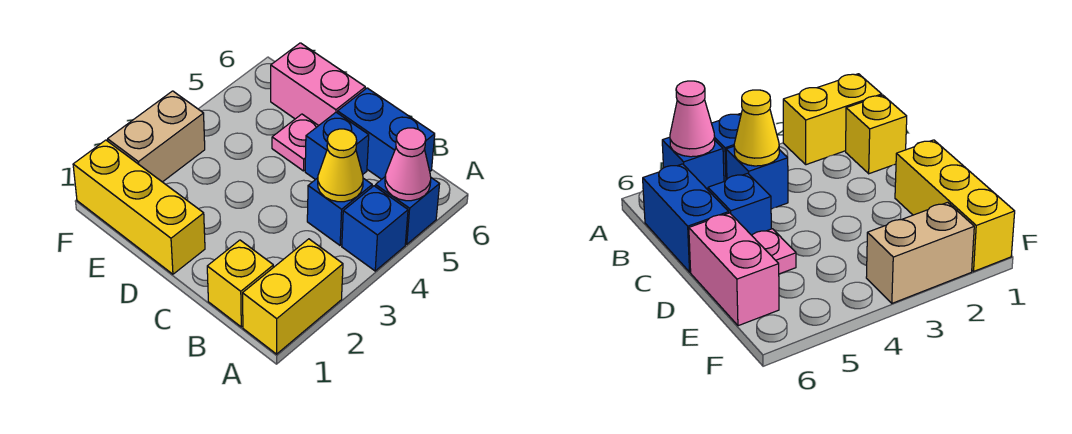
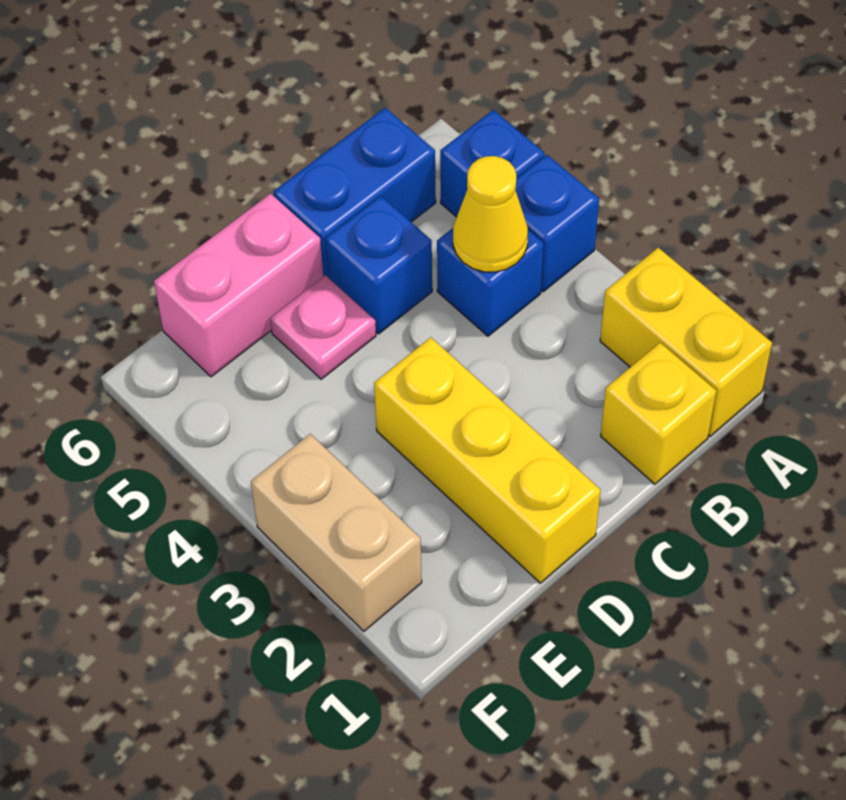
pink 1x1 cone [385,128,431,201] -> none
yellow 1x3 brick [73,140,205,274] -> yellow 1x3 brick turned to [374,337,601,583]

